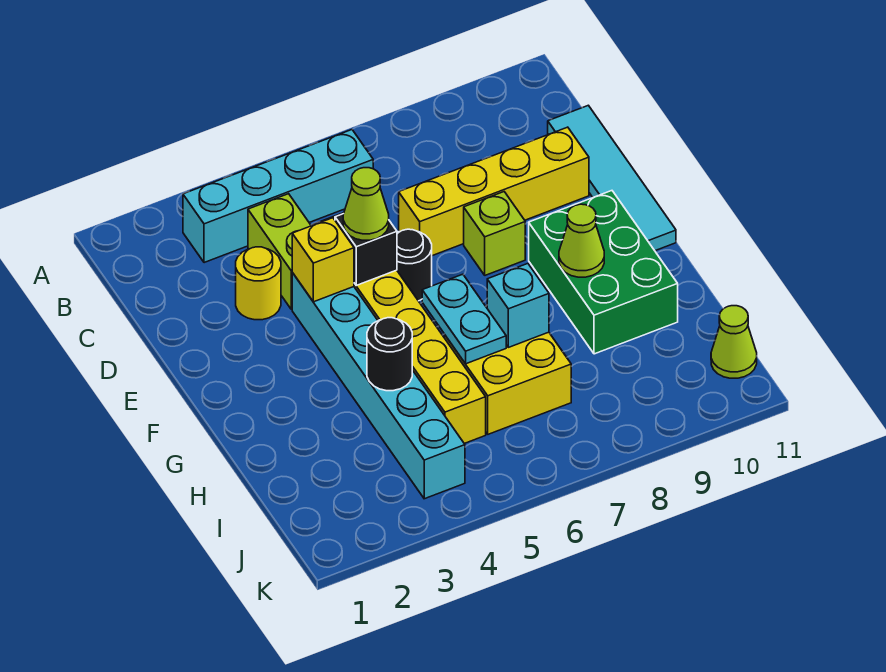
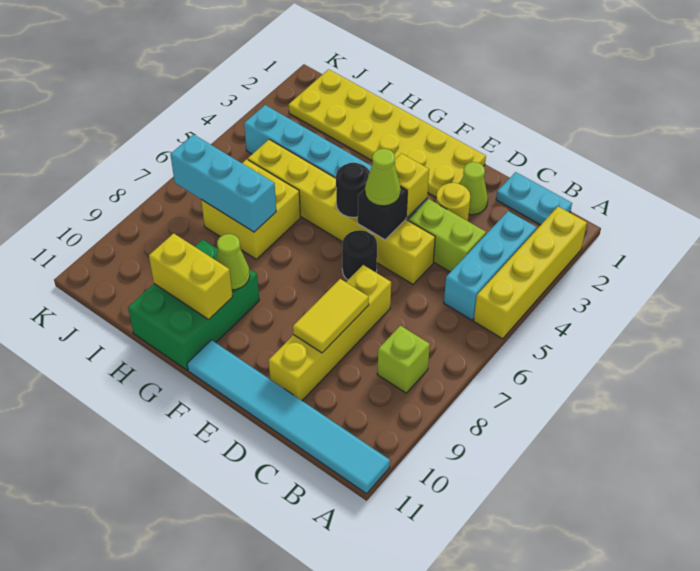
none -> yellow 1x4 brick [474,207,587,339]
cyan 1x4 brick [183,130,373,263] -> cyan 1x3 brick [444,211,537,320]
cyan 1x4 tile [548,105,676,251] -> cyan 1x6 tile [187,340,390,494]
none -> yellow 1x2 tile [293,279,369,353]
none -> yellow 2x6 plate [289,69,486,197]
lime 1x1 brick [464,192,525,275] -> lime 1x1 brick moved to [377,326,430,393]
green 2x3 brick [529,191,678,354] -> green 2x3 brick turned to [128,239,259,370]
cyan 1x2 plate [422,274,506,364] -> cyan 1x2 plate moved to [496,172,572,225]
none -> yellow 1x2 brick [149,233,233,319]
black 1x1 round brick [367,318,412,391] -> black 1x1 round brick moved to [336,162,370,217]
cyan 1x1 brick [487,264,549,347] -> cyan 1x3 brick [170,134,276,232]
lime 1x1 cone [711,306,757,378] -> lime 1x1 cone moved to [460,162,488,215]

